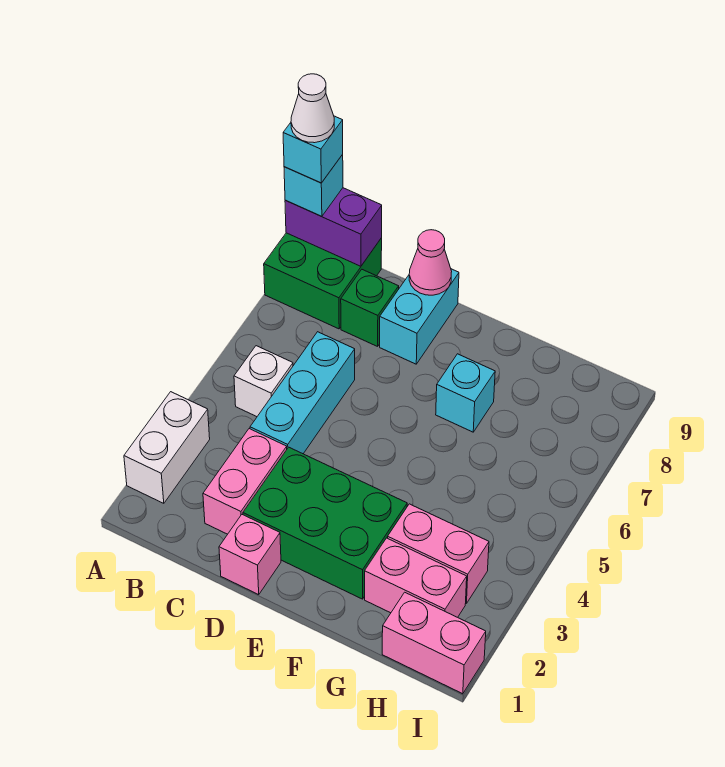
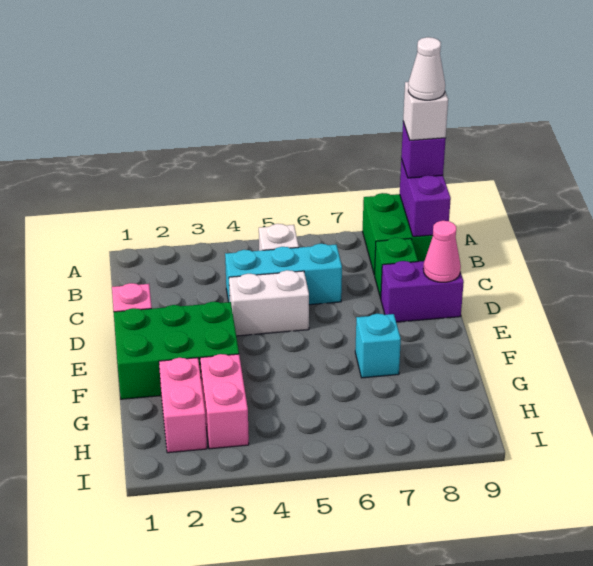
white 1x2 brick [124,392,210,503] -> white 1x2 brick moved to [229,270,309,336]
cyan 1x1 brick [284,155,343,216] -> purple 1x1 brick [401,122,446,178]
cyan 1x1 brick [283,116,343,183] -> white 1x1 brick [403,82,448,140]
pink 1x2 brick [203,429,287,534] -> none
green 2x3 brick [243,447,407,599] -> green 2x3 brick turned to [114,302,239,399]
cyan 1x2 brick [380,269,459,364] -> purple 1x2 brick [381,261,464,322]
pink 1x2 brick [382,592,486,694] -> none

